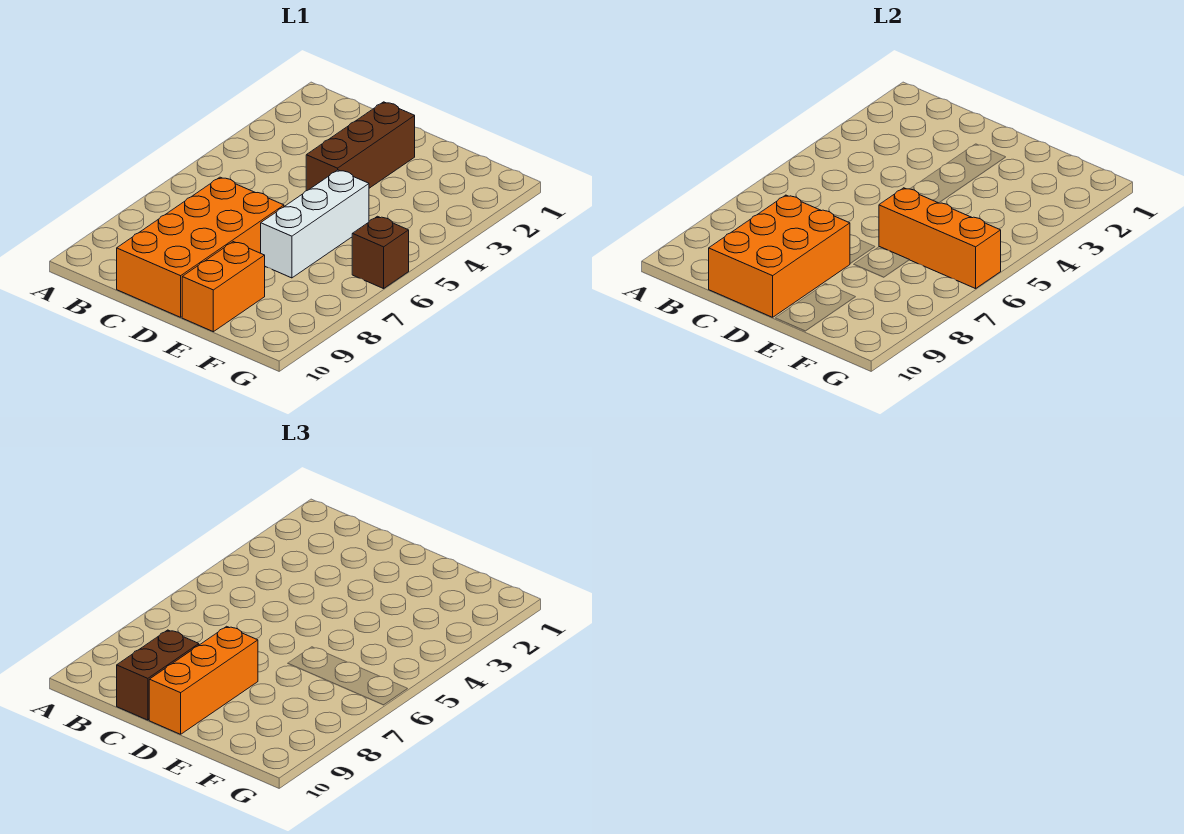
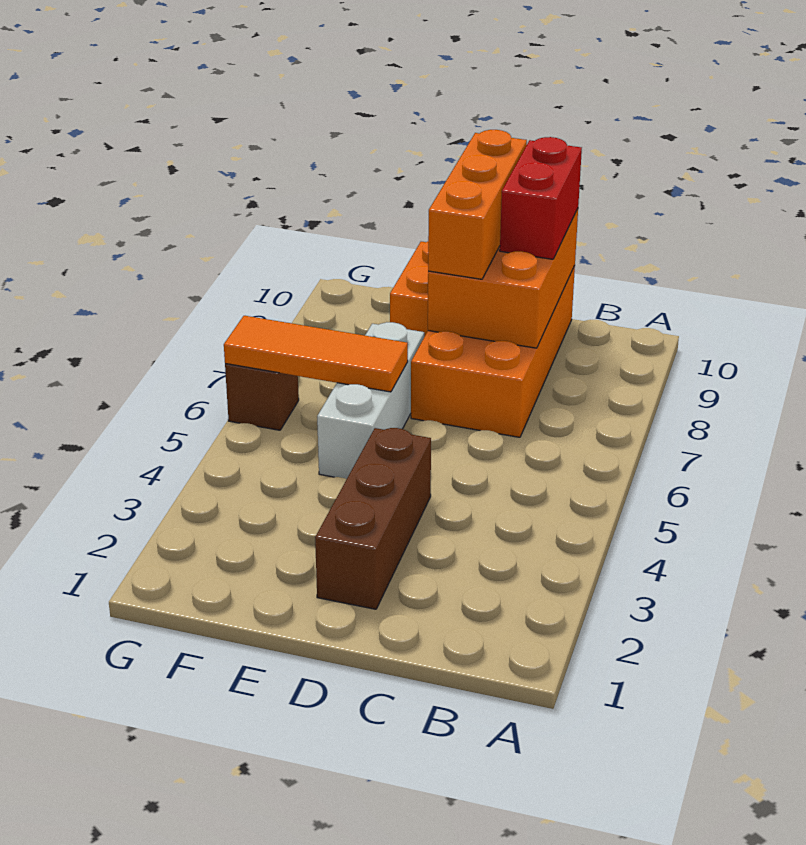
brown 1x2 brick [117,630,199,720] -> red 1x2 brick [500,137,582,259]
orange 1x3 brick [879,188,1001,289] -> orange 1x3 tile [224,316,408,392]

